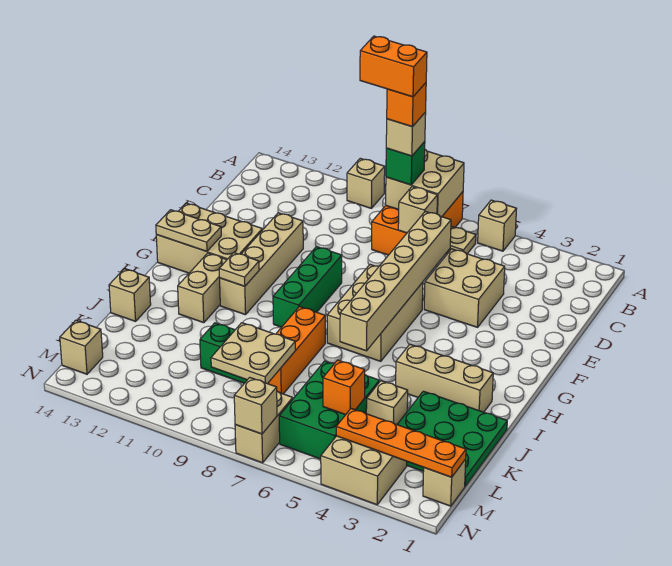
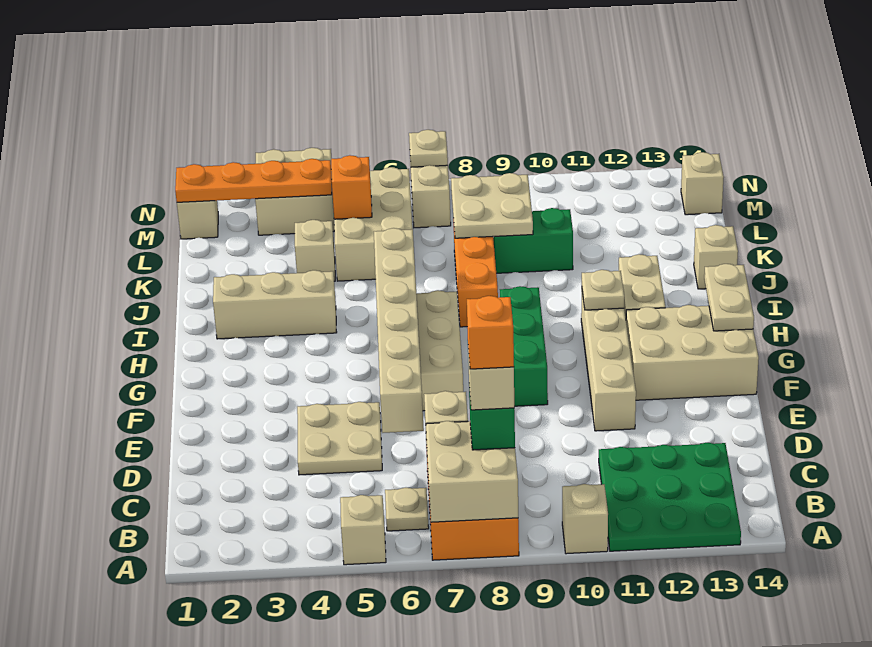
orange 1x2 brick [360,36,427,97] -> none
tan 2x2 brick [424,249,505,327] -> tan 2x2 plate [297,402,382,475]
tan 1x2 plate [156,210,221,251] -> tan 1x2 plate turned to [704,264,754,331]
green 3x3 plate [397,391,507,486] -> green 3x3 plate moved to [599,443,741,551]
green 2x3 brick [279,361,379,459] -> tan 2x3 brick [334,167,412,281]
tan 1x1 brick [234,377,277,434] -> tan 1x1 plate [409,130,448,167]

